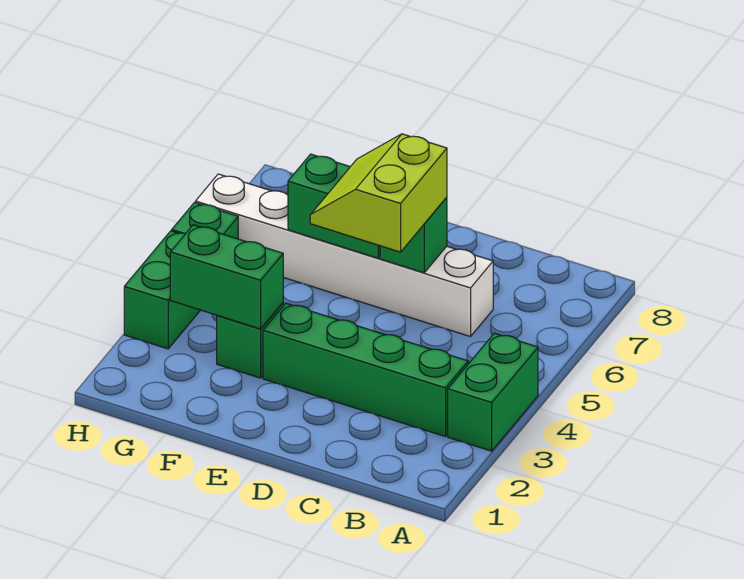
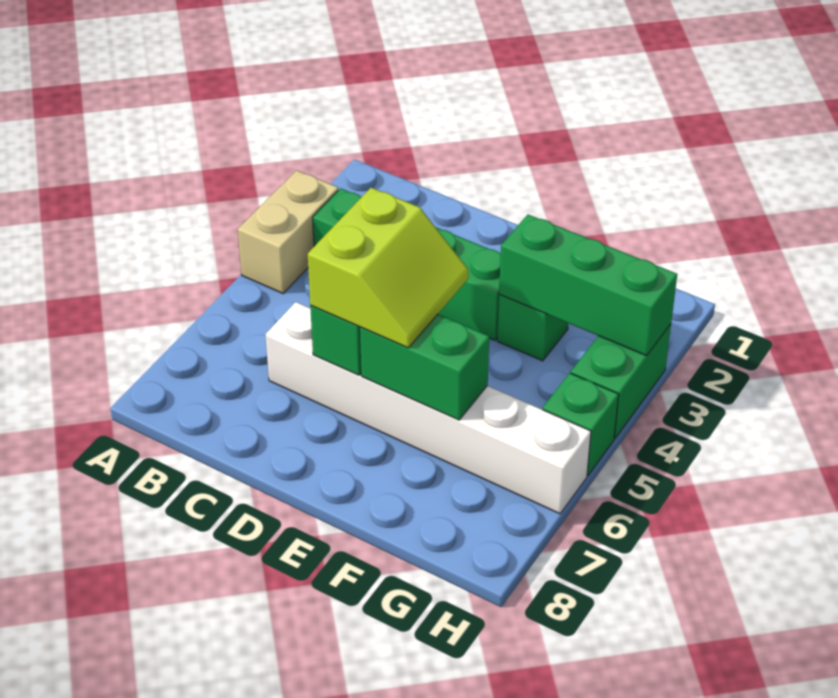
green 1x2 brick [448,333,538,451] -> tan 1x2 brick [238,170,338,293]
green 1x2 brick [170,225,283,329] -> green 1x3 brick [499,215,677,356]

